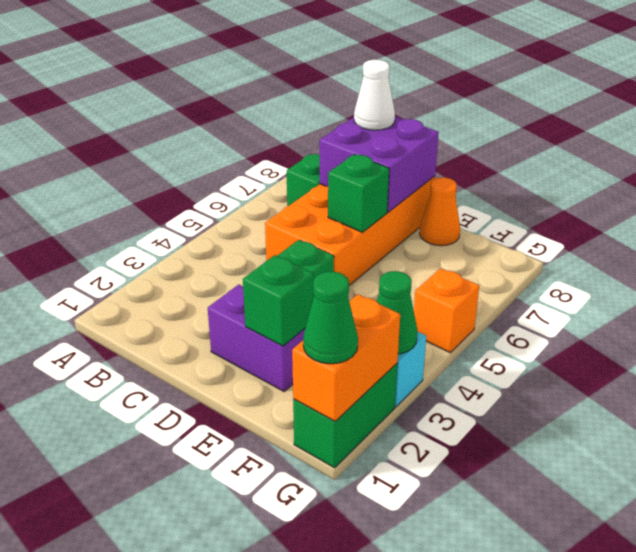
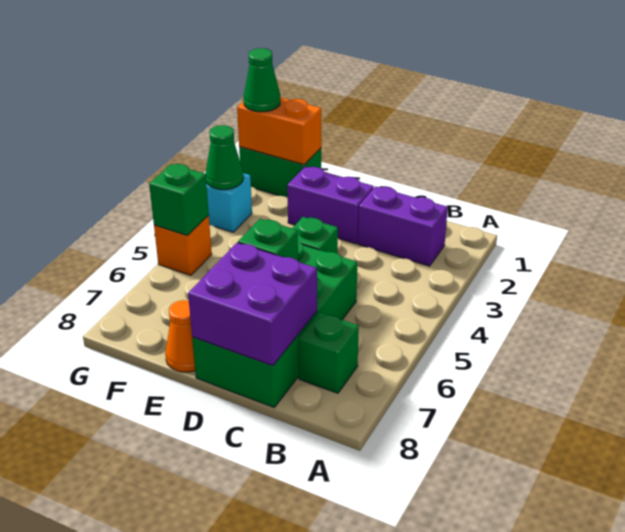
none -> purple 1x2 brick [358,186,448,266]
orange 2x4 brick [265,176,435,285] -> green 2x4 brick [192,241,357,407]
white 1x1 cone [354,60,395,130] -> none
green 1x1 brick [243,255,313,346] -> green 1x1 brick moved to [149,164,209,236]
green 1x2 brick [293,364,397,468] -> green 1x2 brick turned to [239,147,321,198]
orange 1x2 brick [292,294,400,421] -> orange 1x2 brick turned to [237,97,321,165]

